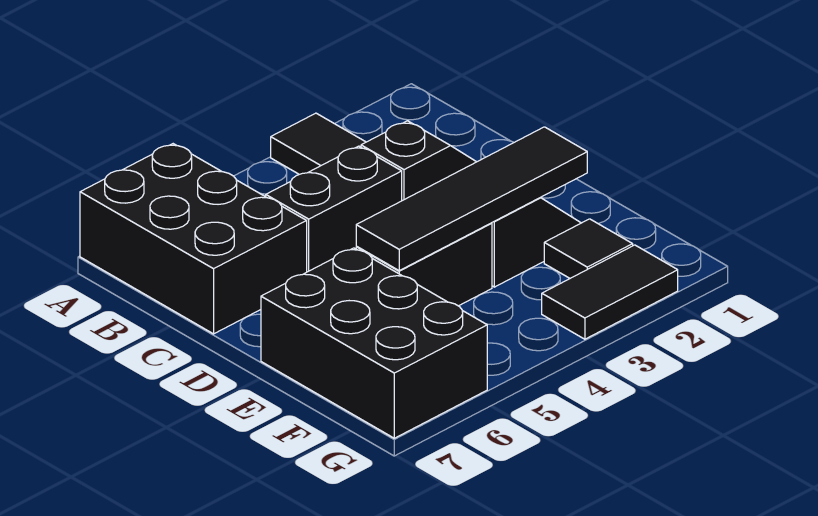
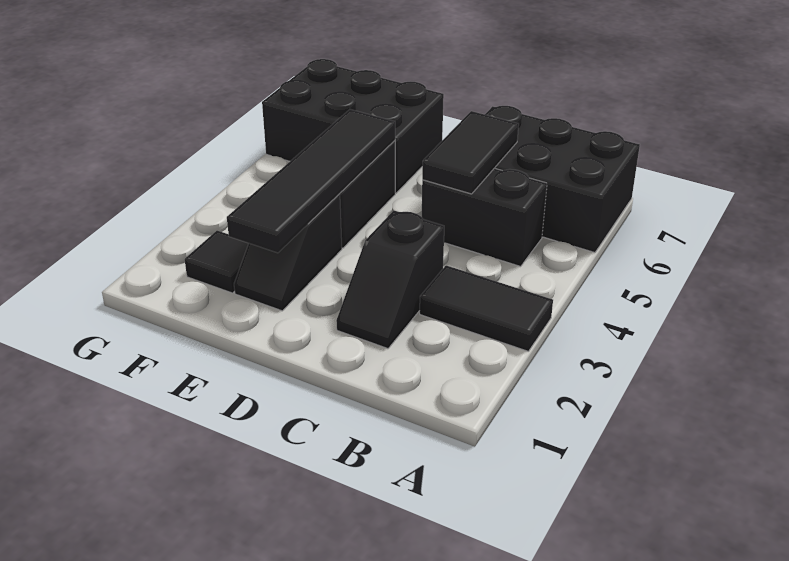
black 1x2 brick [266,146,402,272] -> black 1x2 brick turned to [422,168,547,266]
black 1x2 tile [542,245,678,339] -> black 1x2 tile moved to [422,111,519,194]

